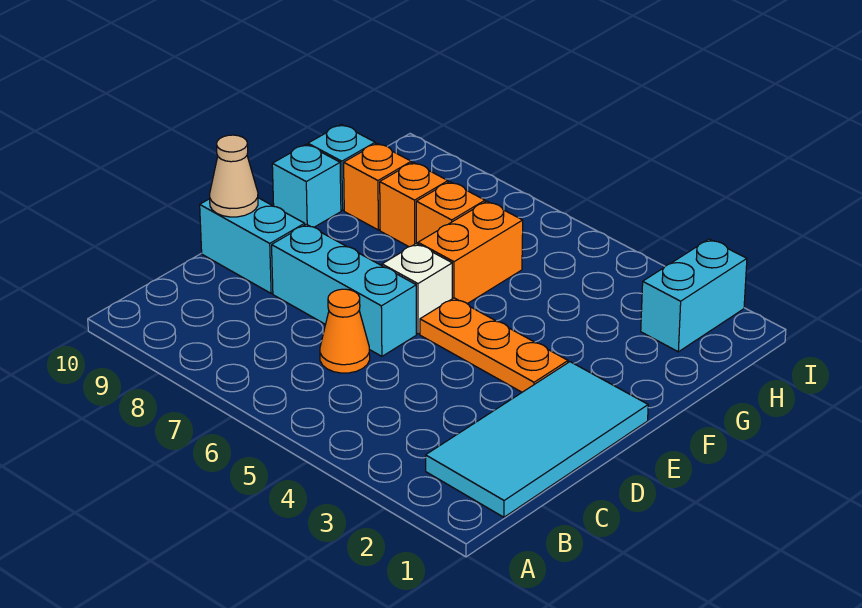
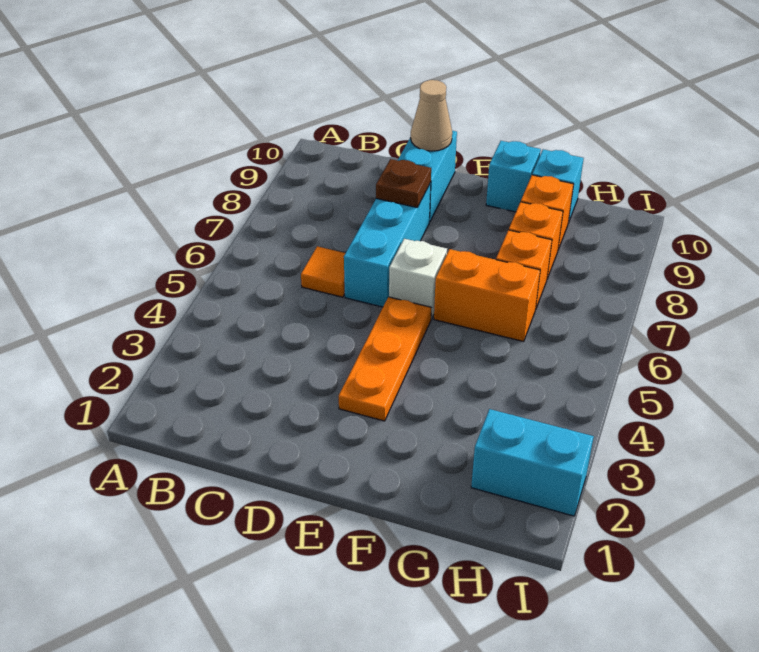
cyan 2x4 tile [426,362,648,517] -> none
orange 1x1 cone [320,289,370,373] -> orange 1x1 tile [301,246,345,297]
none -> brown 1x1 plate [376,159,431,207]

